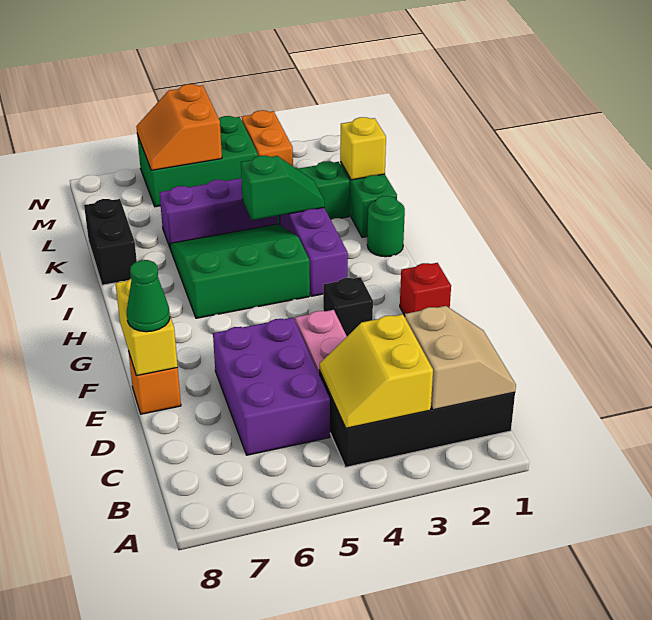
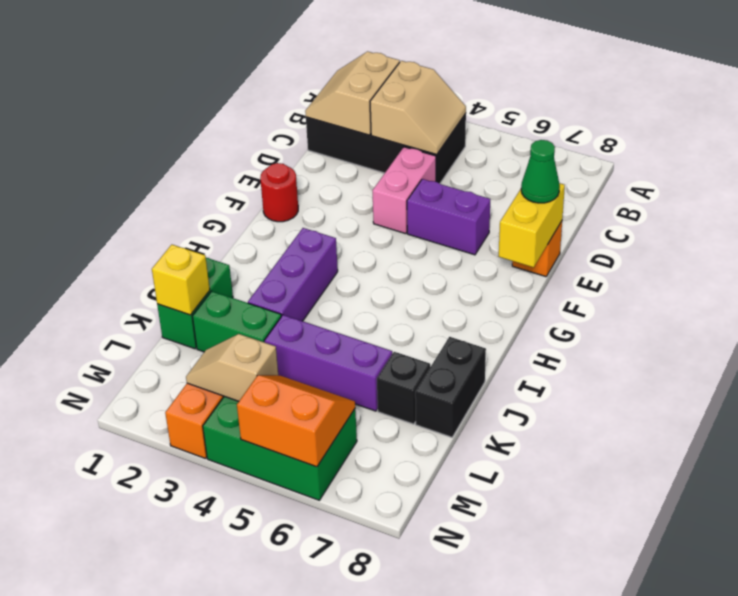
yellow 2x2 slope [320,314,433,428] -> tan 2x2 slope [370,61,466,155]
purple 2x3 brick [213,318,330,455] -> purple 1x2 brick [407,179,490,255]
red 1x1 brick [400,263,451,316] -> red 1x1 round brick [260,163,298,222]
black 1x1 brick [323,277,373,336] -> black 1x1 brick moved to [377,352,430,424]
green 3x3 slope [170,224,310,318] -> none
green 1x1 round brick [367,196,405,257] -> none
green 1x2 slope [241,156,324,220] -> none
none -> tan 1x2 slope [186,334,278,401]
orange 2x2 slope [136,84,222,170] -> orange 2x2 slope turned to [237,375,355,467]

